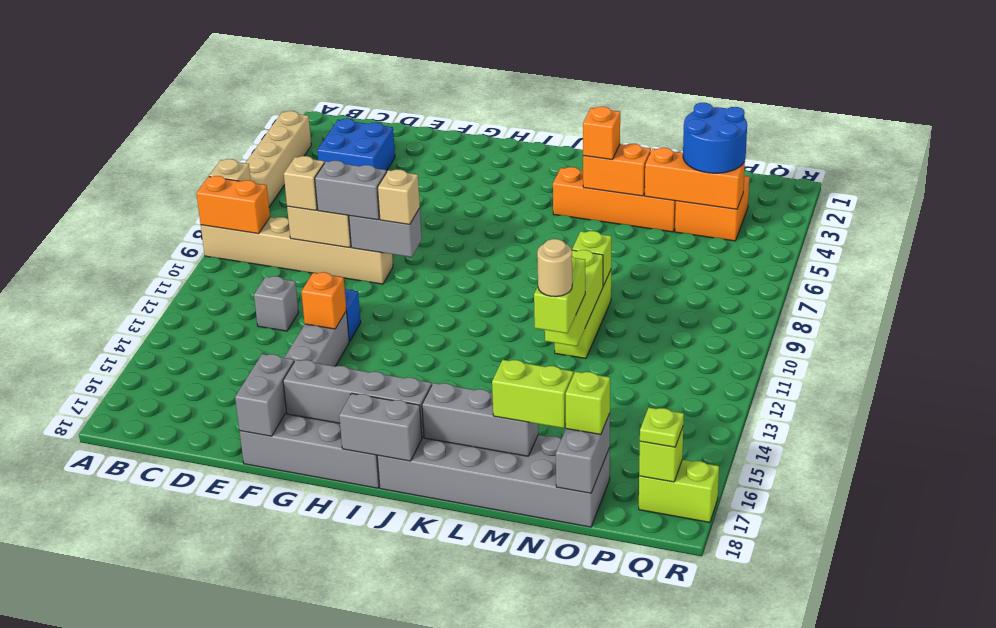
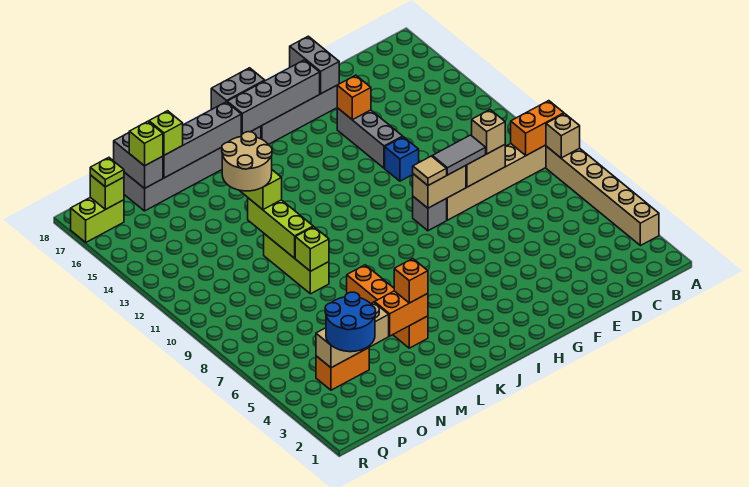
blue 2x2 brick [317,119,395,171] -> none
grey 1x1 brick [254,276,299,331] -> grey 1x1 brick moved to [413,197,447,231]
grey 1x2 brick [315,161,387,220] -> grey 1x2 tile [432,135,486,175]
grey 1x2 brick [349,208,422,257] -> tan 1x2 brick [413,166,466,208]
orange 1x1 brick [301,272,346,329] -> orange 1x1 brick moved to [337,75,371,120]
tan 1x1 brick [378,170,420,224] -> tan 1x1 tile [413,156,447,185]
orange 1x4 brick [553,167,676,232] -> orange 1x4 brick turned to [347,265,428,348]
grey 1x3 brick [422,383,538,456] -> grey 1x4 brick [163,102,241,178]
tan 1x1 round brick [537,239,572,297] -> tan 2x2 round brick [222,132,272,191]
lime 1x2 brick [492,360,573,428] -> lime 1x1 brick [149,111,183,155]
orange 1x3 brick [645,148,745,209] -> tan 1x3 brick [316,302,389,368]
orange 2x2 brick [675,176,749,241] -> orange 1x2 brick [316,348,369,390]

